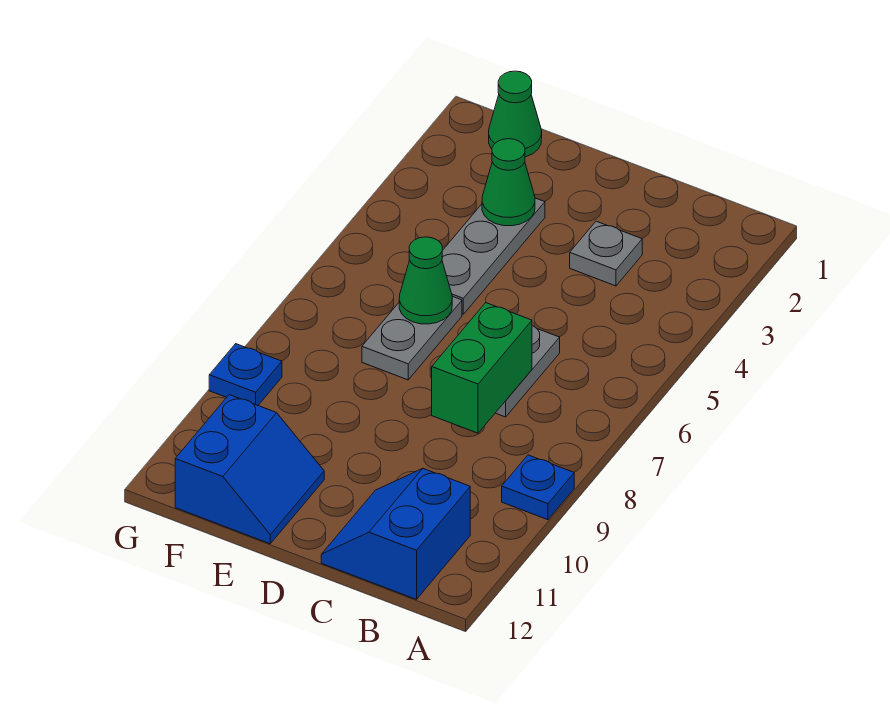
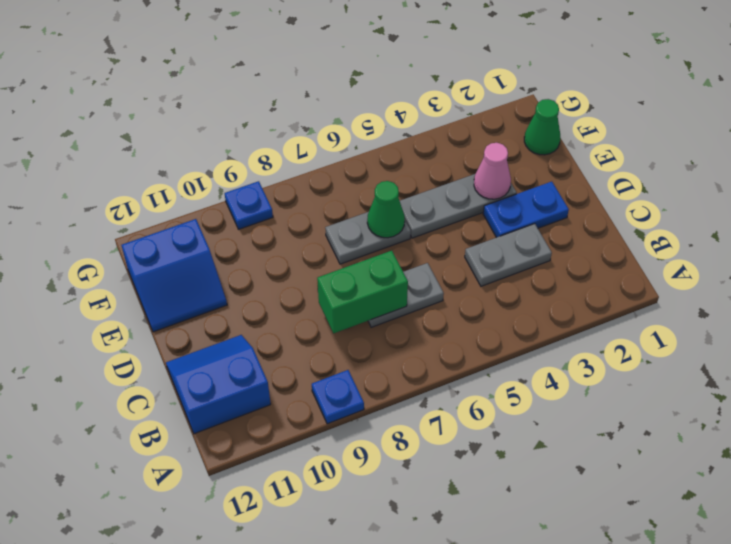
grey 1x1 plate [570,221,642,286] -> grey 1x2 plate [465,224,552,286]
none -> blue 1x2 plate [483,182,569,238]
green 1x1 cone [482,139,535,226] -> pink 1x1 cone [474,143,511,199]

